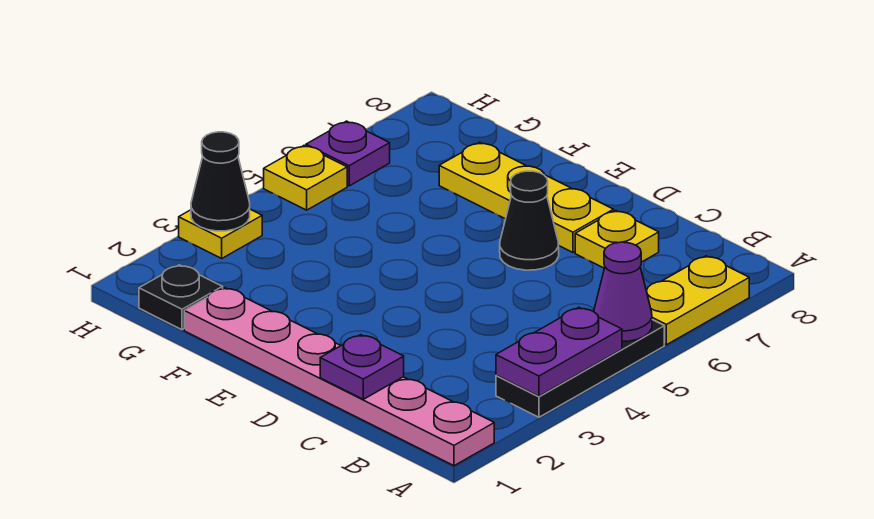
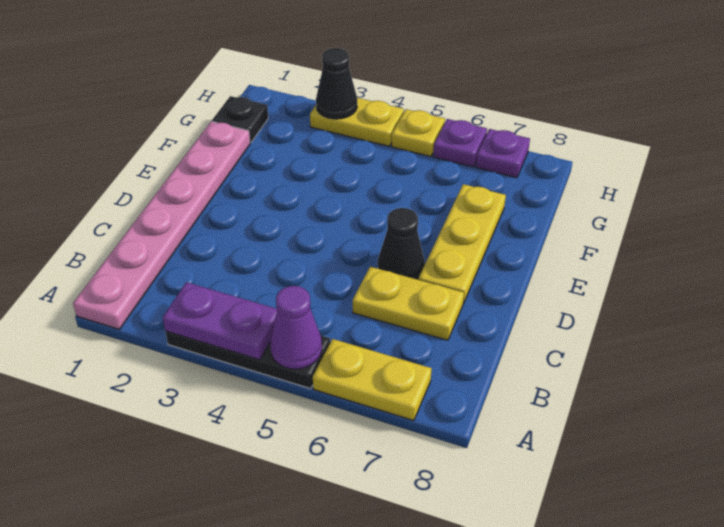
purple 1x1 plate [320,335,404,399] -> purple 1x1 plate moved to [476,129,530,178]
yellow 1x1 plate [575,210,659,268] -> yellow 1x2 plate [353,267,464,340]
yellow 1x1 plate [179,209,262,258] -> yellow 1x2 plate [310,98,404,146]

